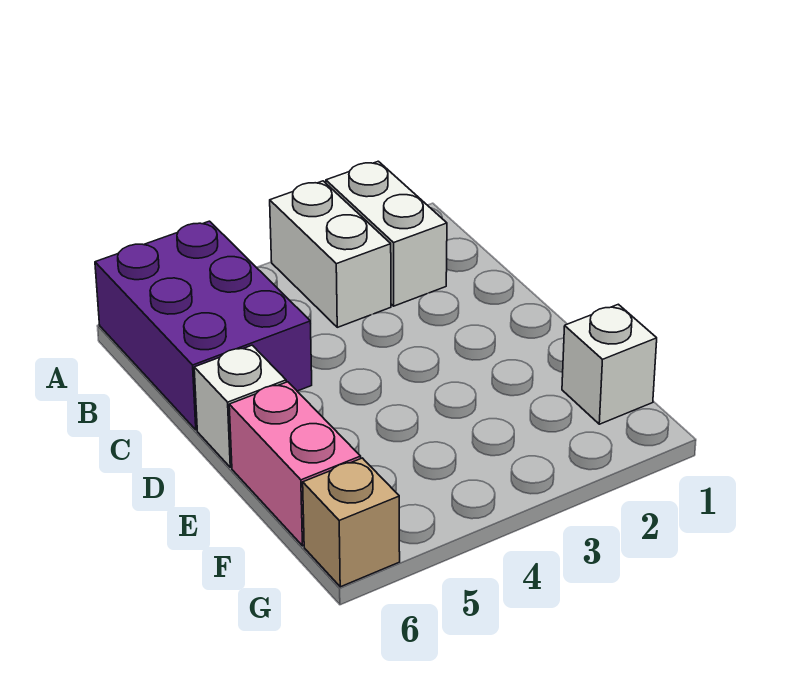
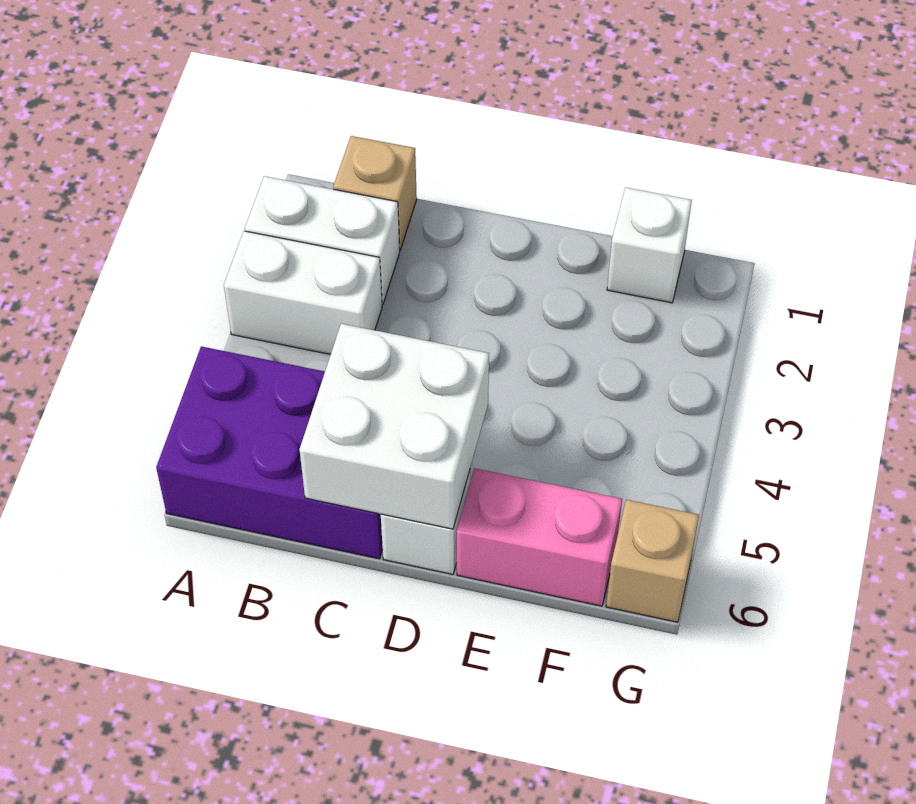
none -> tan 1x1 brick [333,136,417,250]
none -> white 2x2 brick [300,324,489,529]

